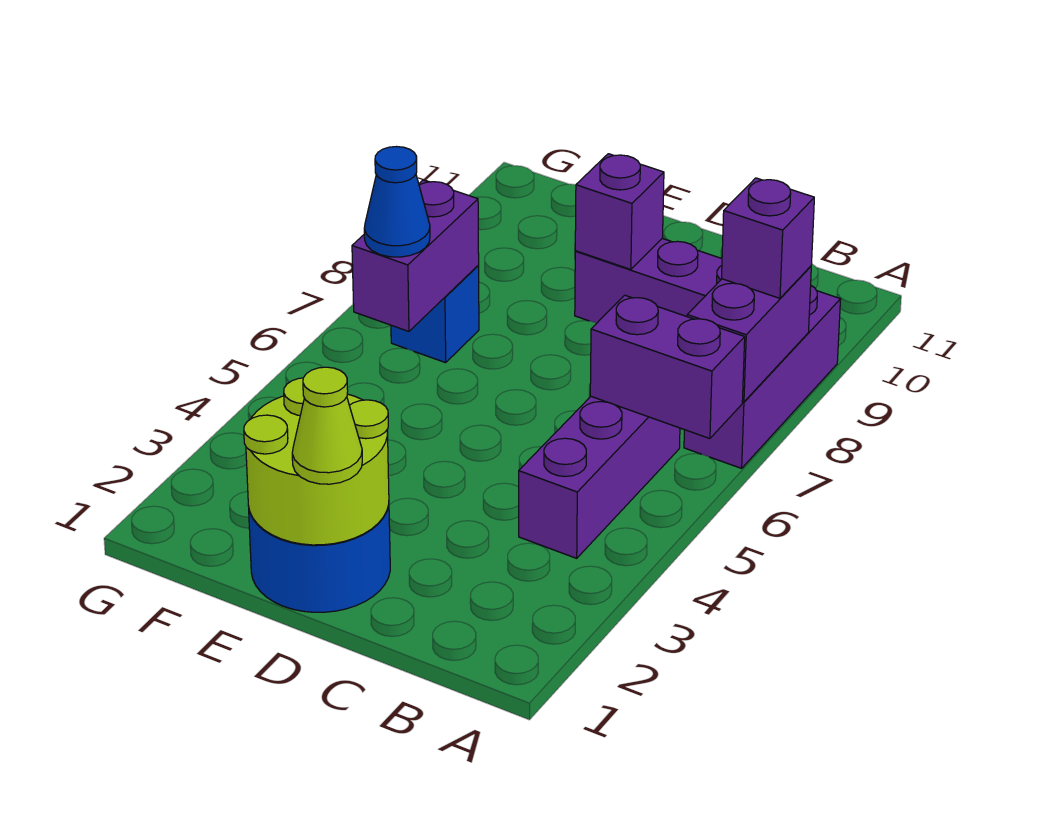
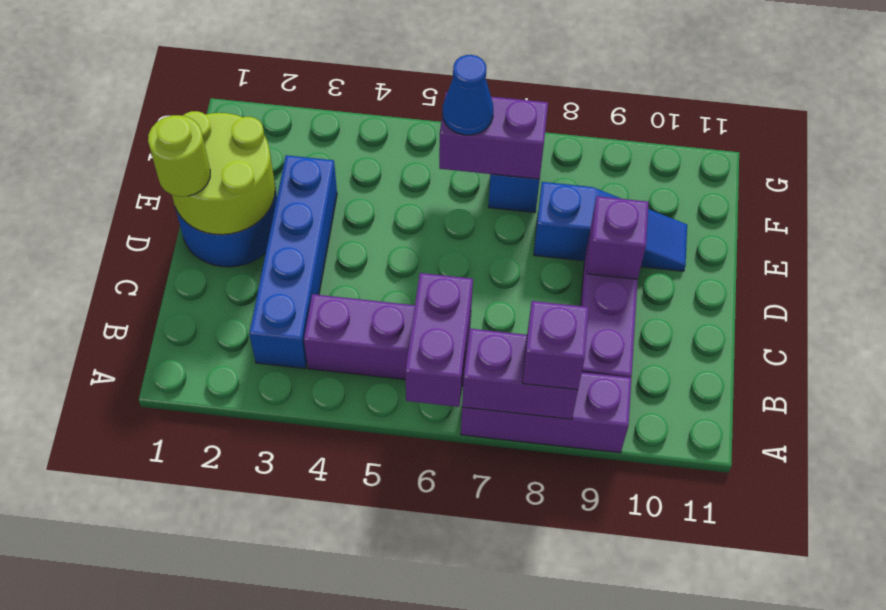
none -> blue 1x4 brick [249,155,337,368]
lime 1x1 cone [292,367,362,484] -> lime 1x1 round brick [148,115,210,197]
none -> blue 1x3 slope [534,182,687,271]

